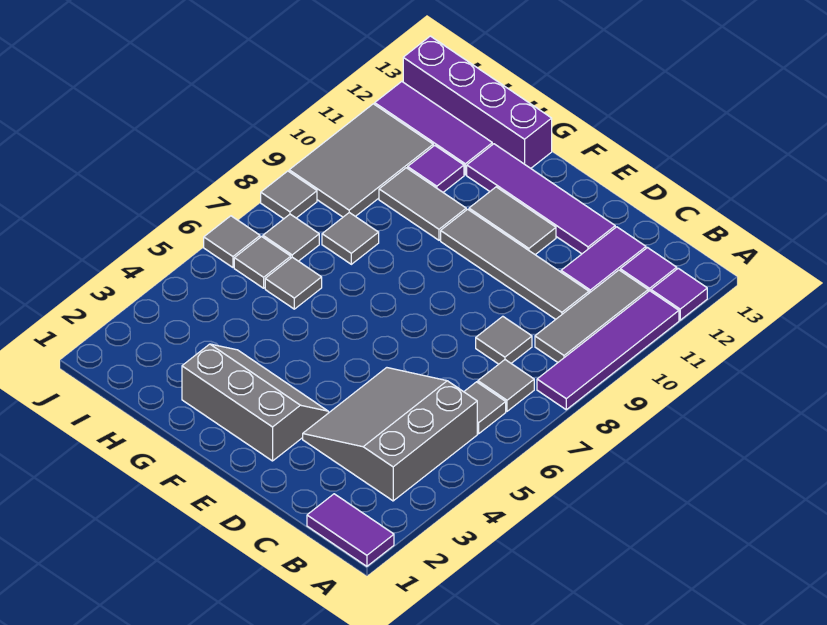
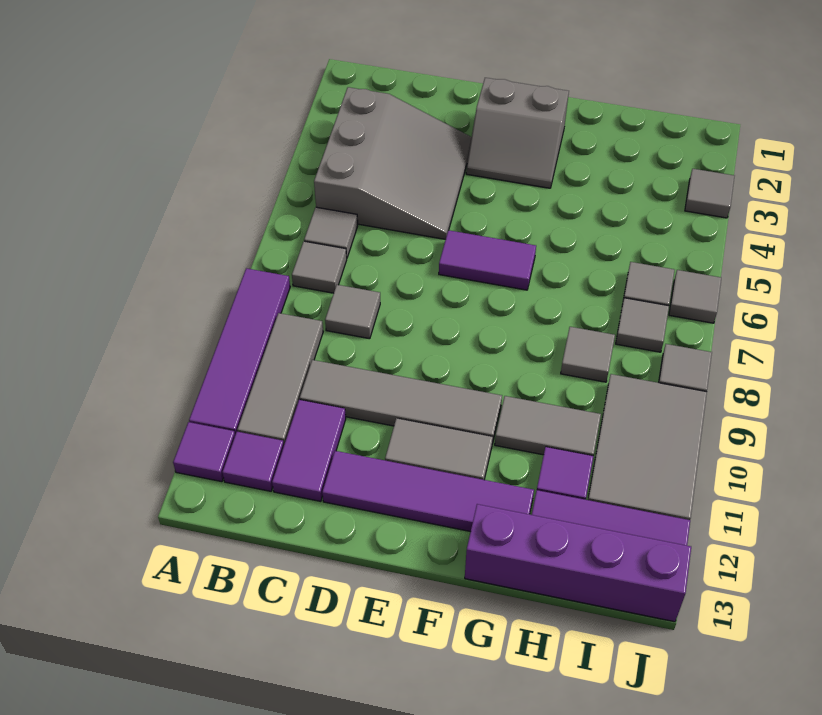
purple 1x2 tile [307,494,394,566] -> purple 1x2 tile moved to [439,230,536,290]
grey 2x3 slope [182,344,328,461] -> grey 2x2 slope [466,78,569,188]
grey 1x1 tile [265,257,322,309] -> grey 1x1 tile moved to [685,169,734,218]

